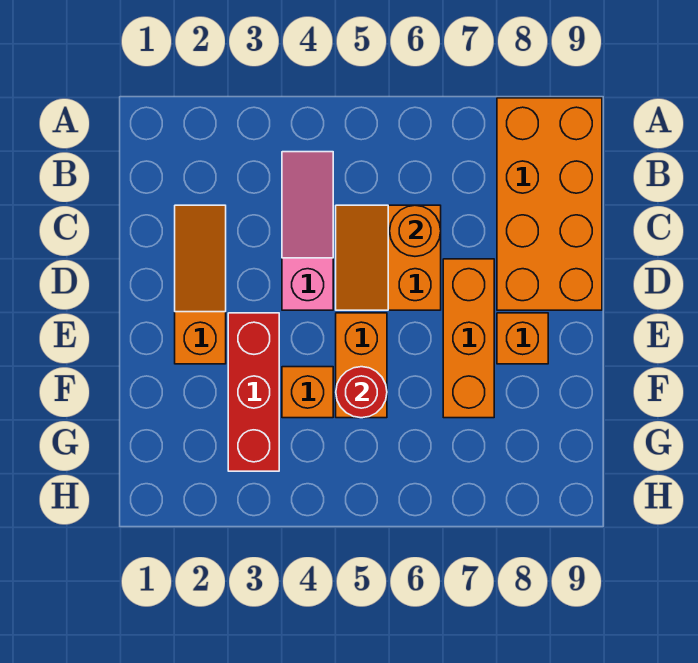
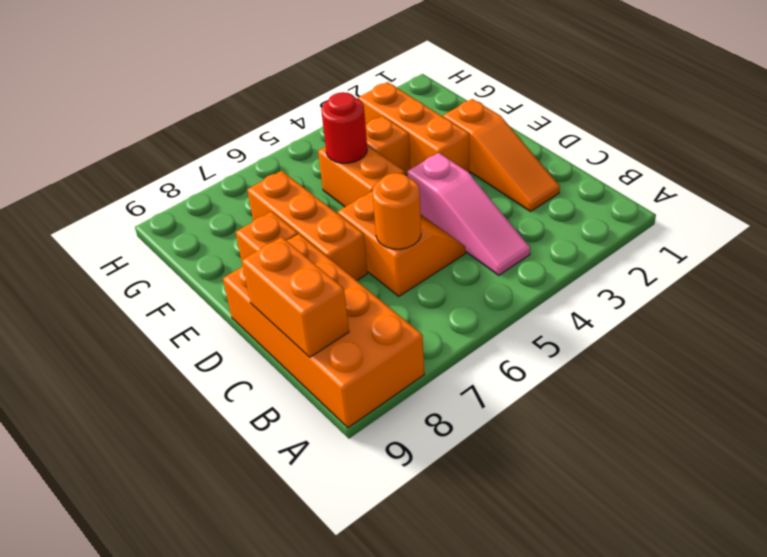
none -> orange 1x2 brick [242,237,349,357]
red 1x3 brick [228,313,279,471] -> orange 1x3 brick [358,82,469,172]

